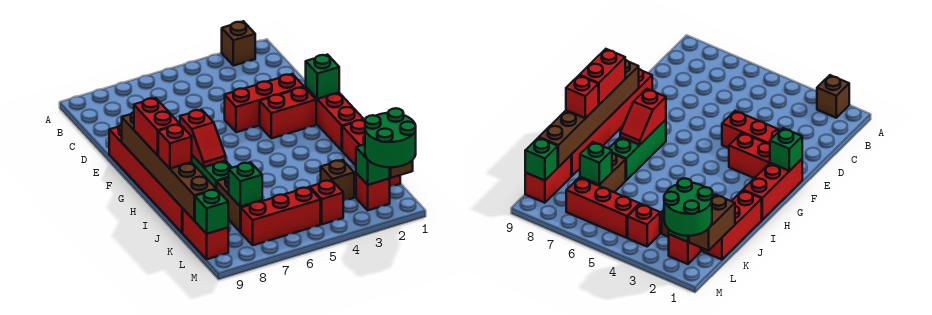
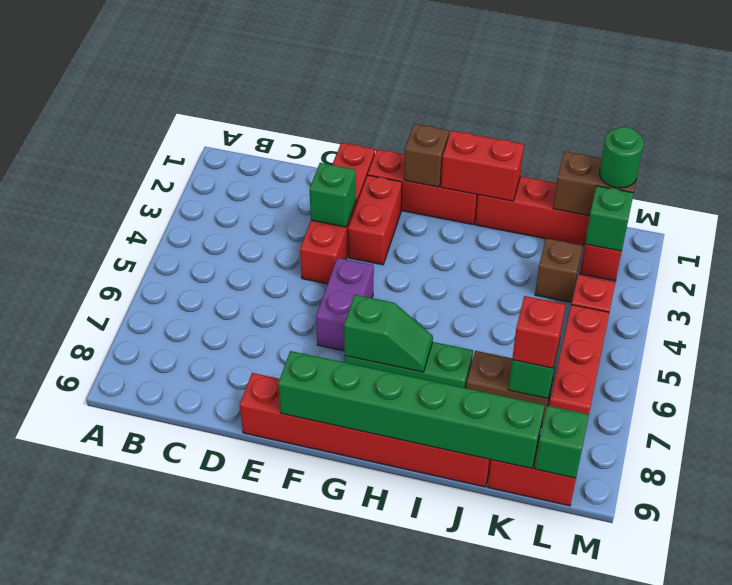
brown 1x1 brick [222,21,255,66] -> brown 1x1 brick moved to [404,124,449,187]
red 1x3 brick [225,74,304,132] -> red 1x4 brick [300,143,375,284]
green 1x1 brick [306,55,339,99] -> green 1x1 brick moved to [310,163,356,227]
none -> purple 1x2 brick [316,258,374,351]
brown 1x6 brick [122,112,216,221] -> green 1x6 brick [278,351,545,469]
red 1x2 slope [180,110,226,167] -> green 1x2 slope [344,295,433,372]
red 1x2 brick [134,98,180,155] -> red 1x2 brick moved to [441,131,524,201]
red 1x1 brick [158,124,192,169] -> red 1x1 brick moved to [512,296,566,368]
green 2x2 round brick [365,108,416,167] -> green 1x1 round brick [600,127,644,188]

